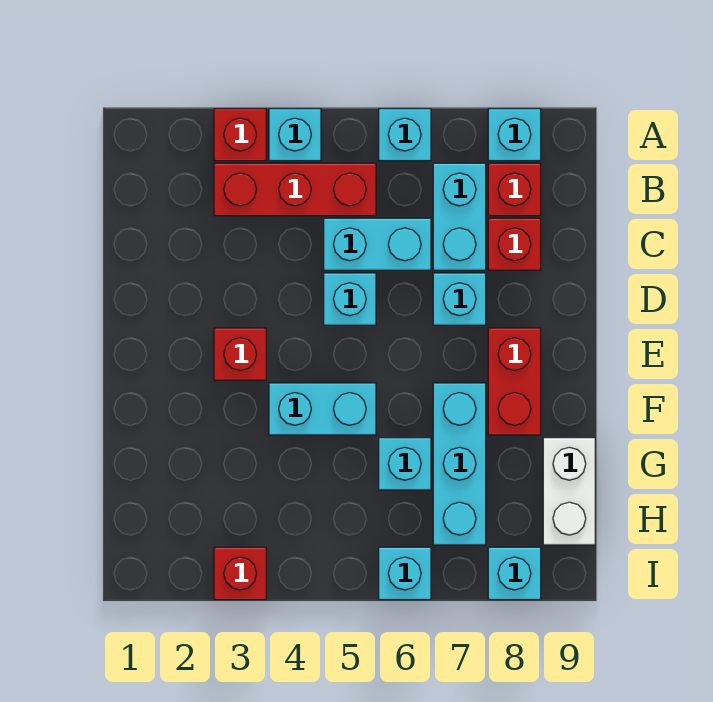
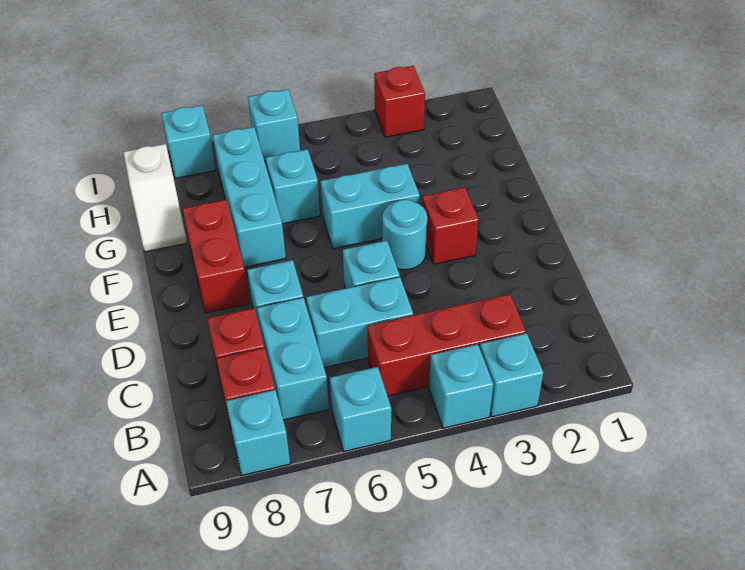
red 1x1 brick [214,109,266,161] -> cyan 1x1 brick [480,333,543,417]
none -> cyan 1x1 round brick [382,200,427,270]
white 1x2 brick [543,438,595,545] -> white 1x2 slope [123,144,187,252]

